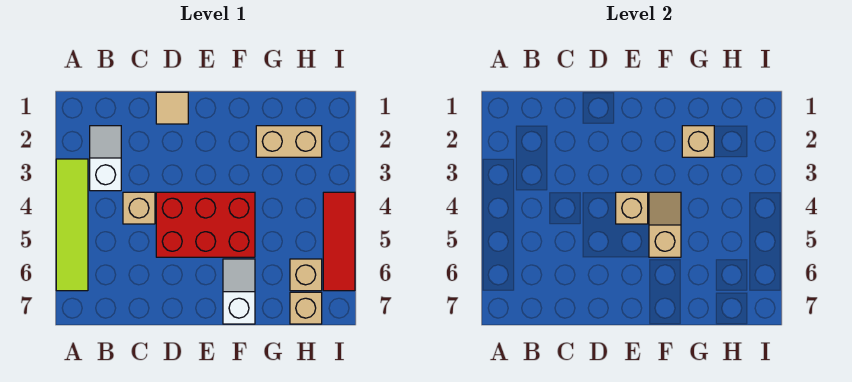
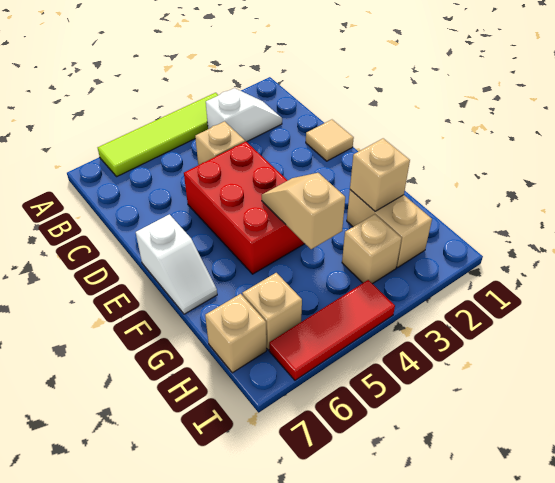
tan 1x1 brick [616,192,648,224] -> tan 1x1 brick moved to [342,214,401,284]
tan 1x2 slope [649,192,681,257] -> tan 1x2 slope turned to [262,173,345,249]
white 1x2 slope [223,259,255,324] -> white 1x2 slope turned to [136,214,217,314]

